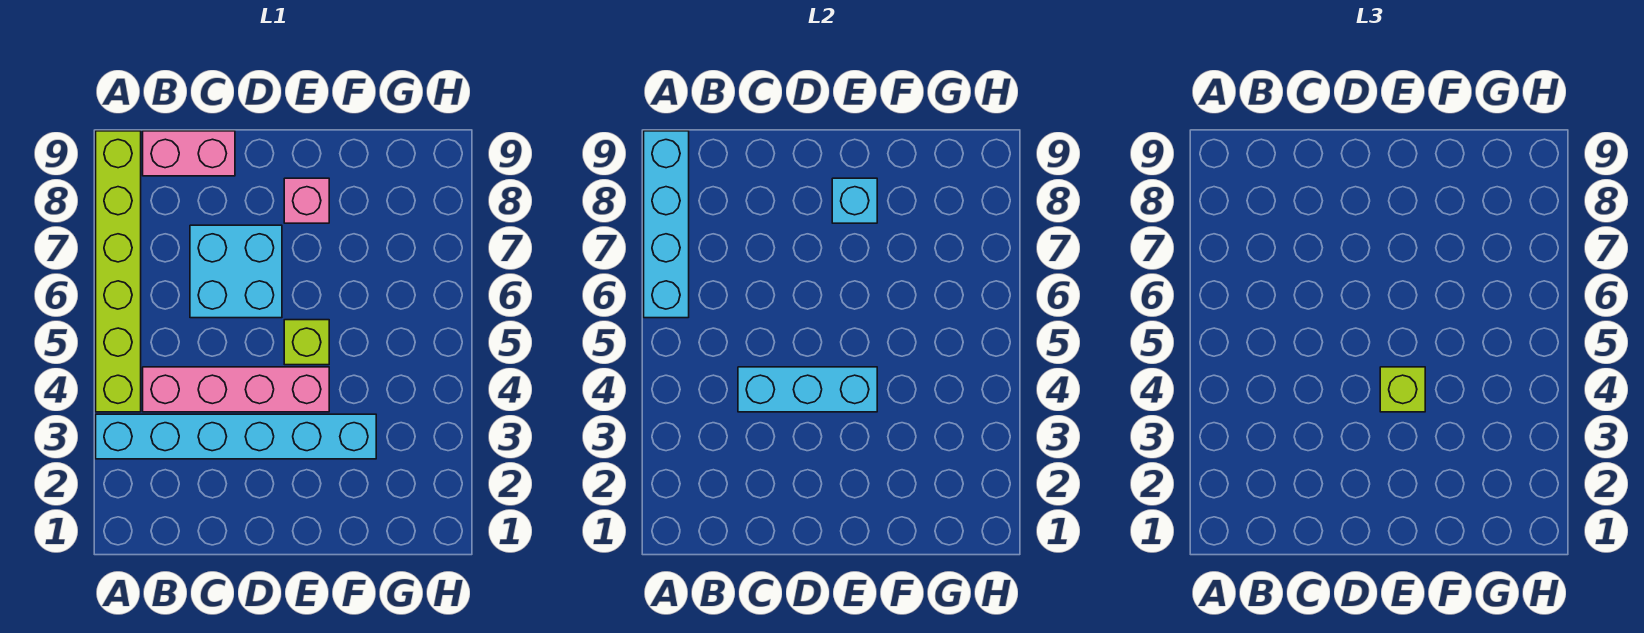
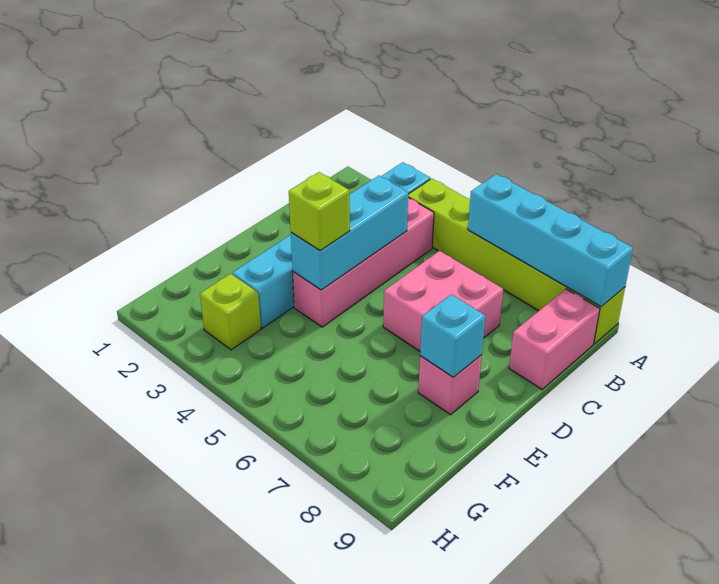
cyan 2x2 brick [190,225,282,318] -> pink 2x2 brick [383,251,503,351]
lime 1x1 brick [284,320,329,365] -> lime 1x1 brick moved to [200,274,261,350]

